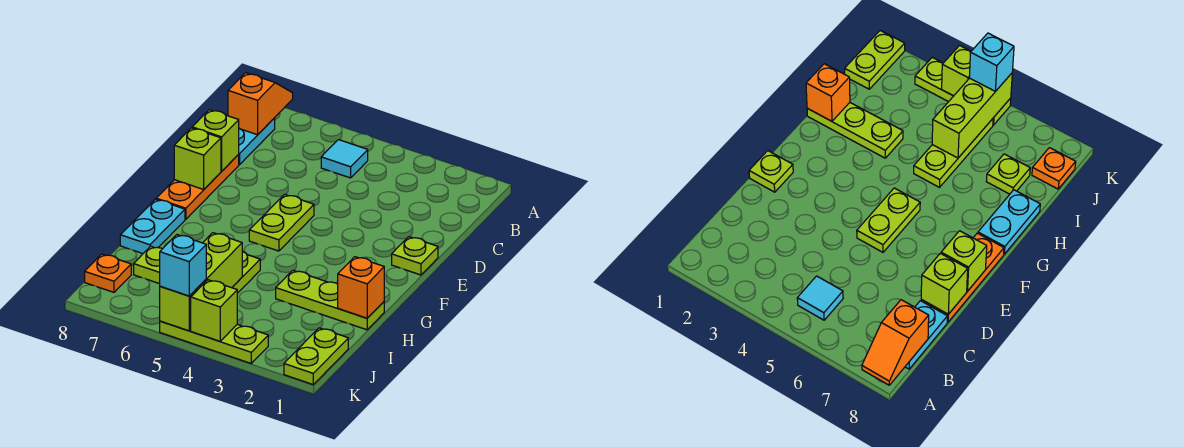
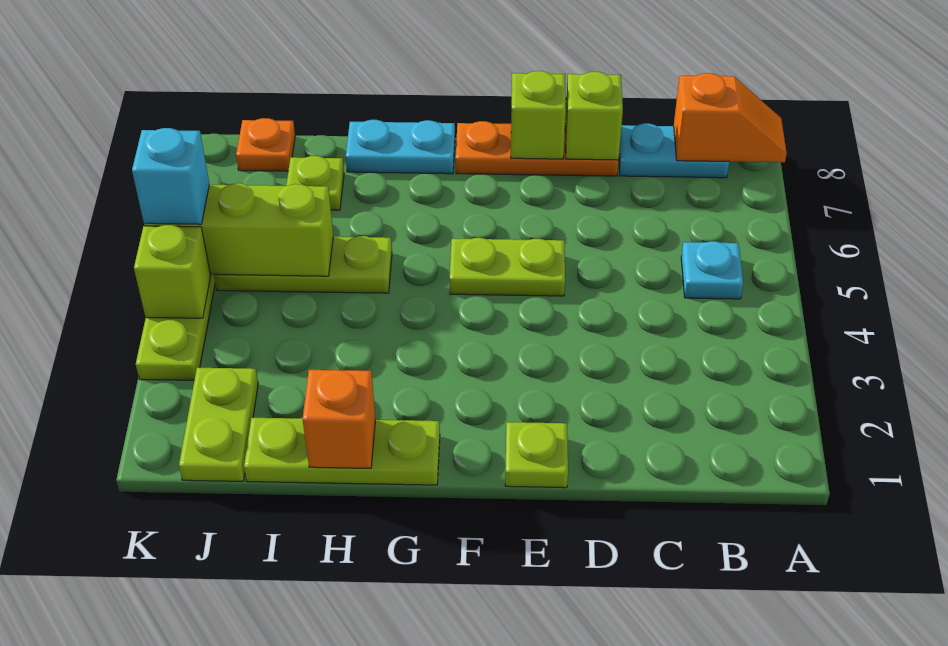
cyan 1x1 tile [321,140,368,178] -> cyan 1x1 plate [681,241,743,299]
lime 1x3 plate [276,270,384,330] -> lime 1x3 plate turned to [244,418,440,485]
lime 1x2 plate [284,328,348,384] -> lime 1x2 plate turned to [179,368,258,481]

